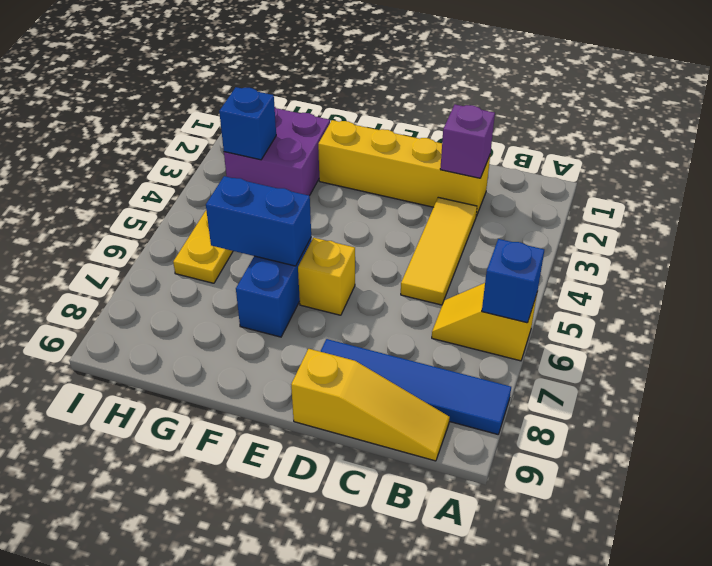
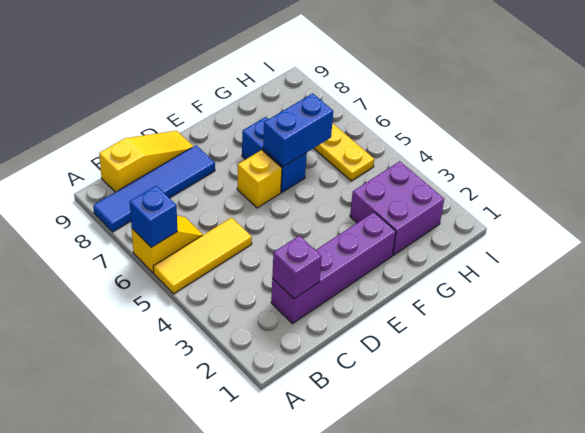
yellow 1x3 slope [291,349,450,461] -> yellow 1x3 slope turned to [99,131,194,192]
yellow 1x4 brick [318,120,490,216] -> purple 1x4 brick [271,212,396,324]
yellow 1x3 tile [401,197,477,305] -> yellow 1x3 tile turned to [153,218,252,294]
blue 1x1 brick [219,87,276,160] -> none

